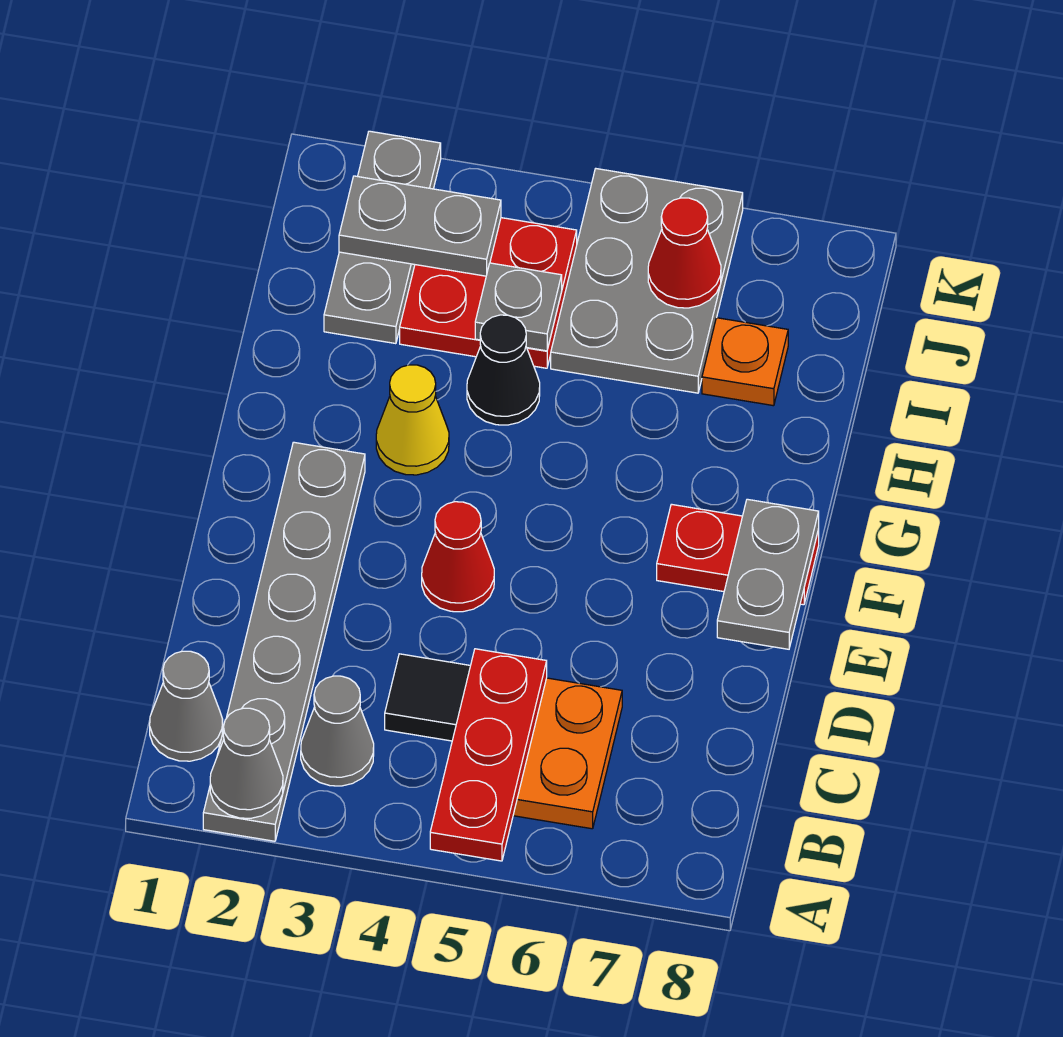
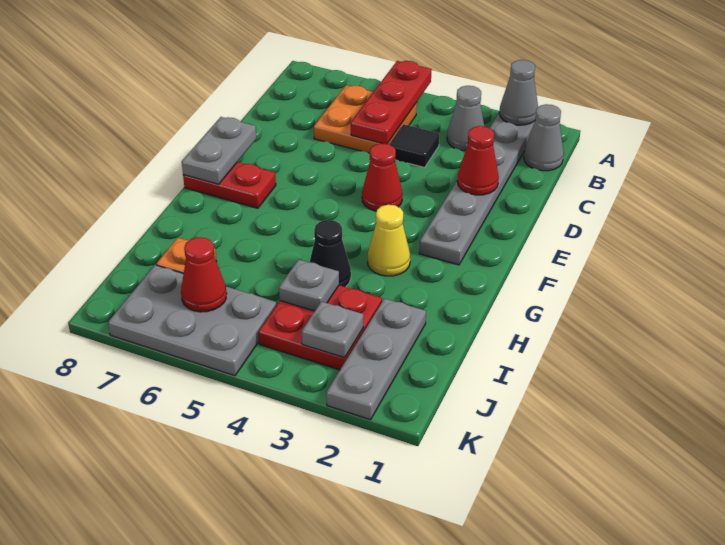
none -> red 1x1 cone [457,126,499,195]
grey 2x3 plate [551,169,743,393] -> grey 2x3 plate turned to [108,265,277,376]
grey 1x2 plate [339,176,501,276] -> grey 1x1 plate [302,302,363,358]

